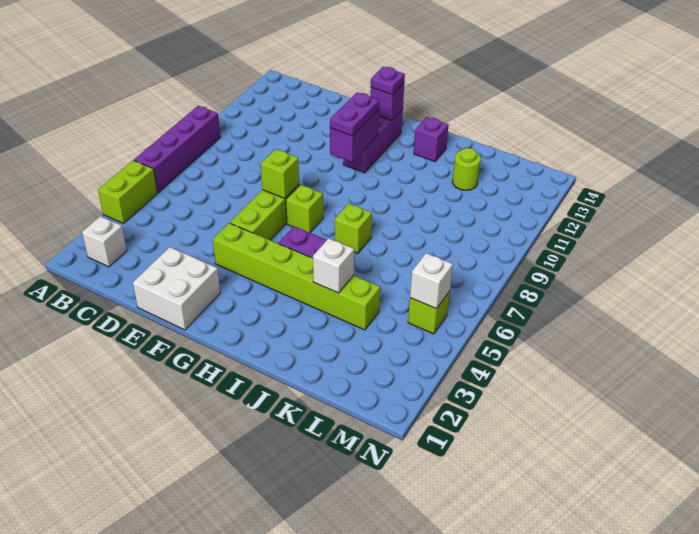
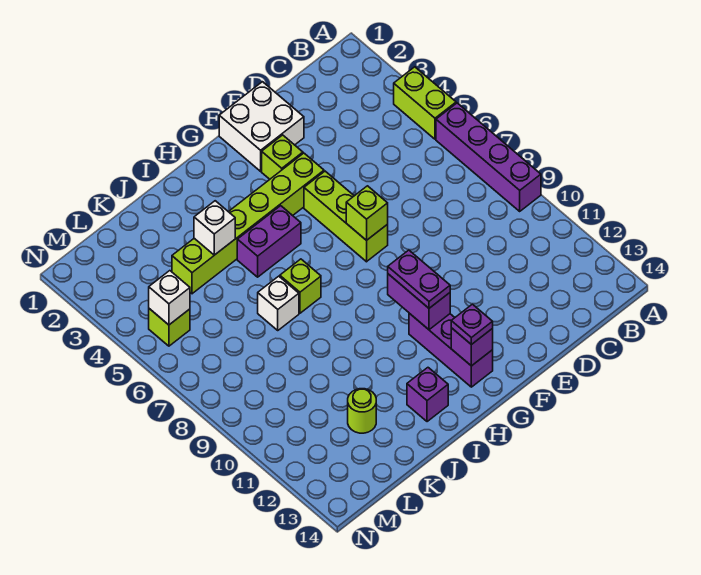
white 1x1 brick [82,216,127,267] -> white 1x1 brick moved to [258,276,299,330]
lime 1x1 brick [286,185,323,233] -> lime 1x1 brick moved to [262,135,303,179]

